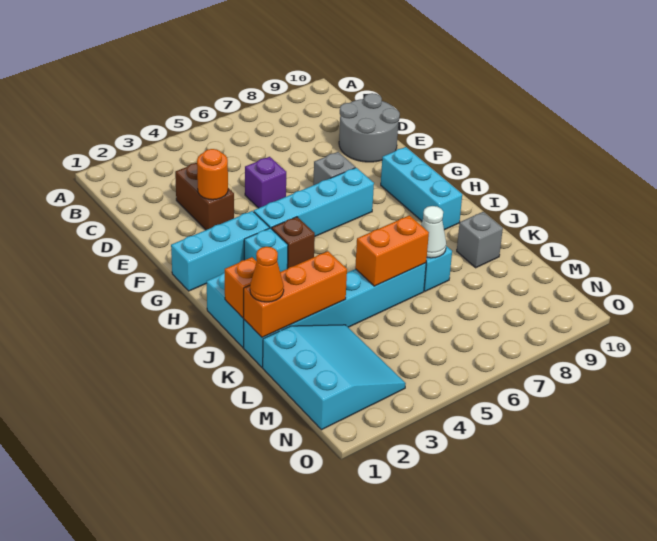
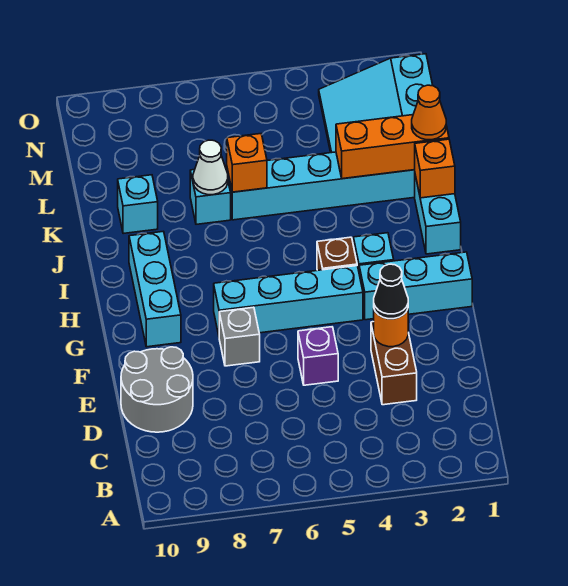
none -> black 1x1 cone [374,264,408,319]
orange 1x2 brick [355,215,429,286] -> orange 1x1 brick [227,134,267,192]
grey 1x1 brick [457,212,503,268] -> cyan 1x1 brick [118,175,158,234]

